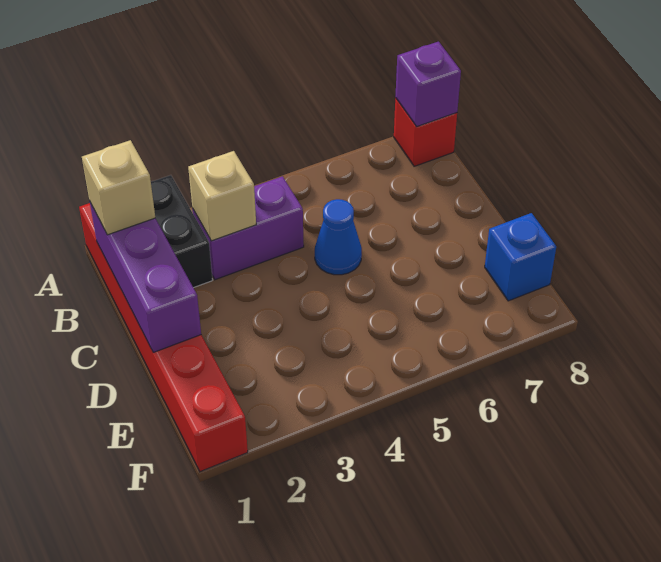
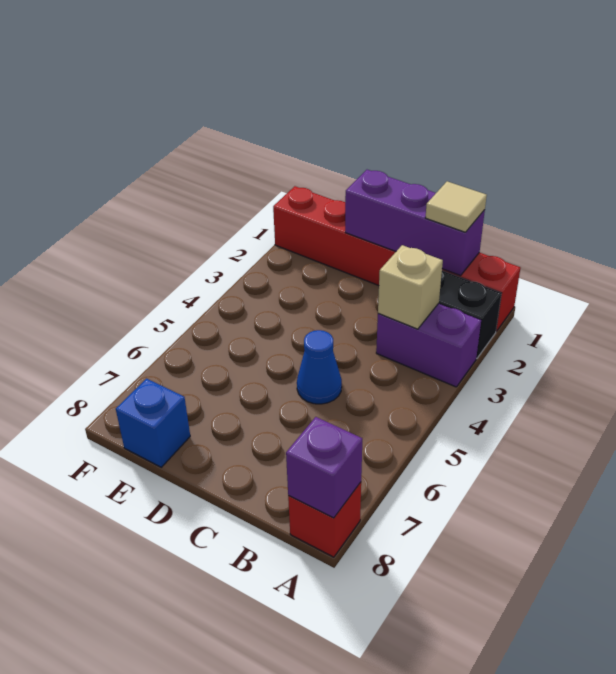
tan 1x1 brick [82,140,155,235] -> tan 1x1 tile [425,181,487,232]
purple 1x2 brick [192,176,304,280] -> purple 1x2 brick turned to [376,303,481,387]

